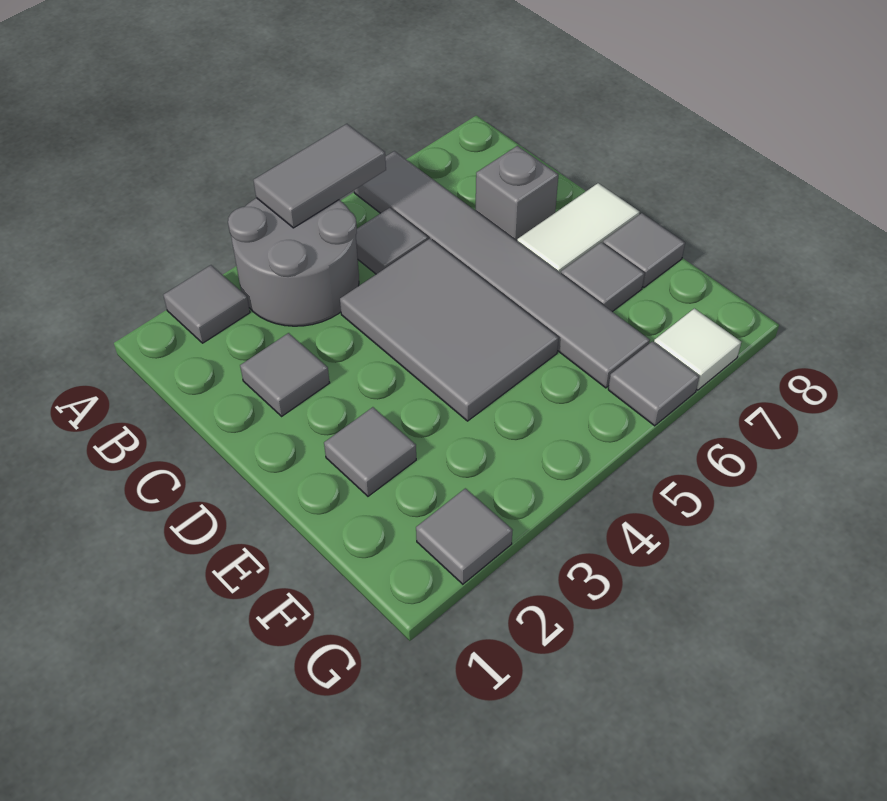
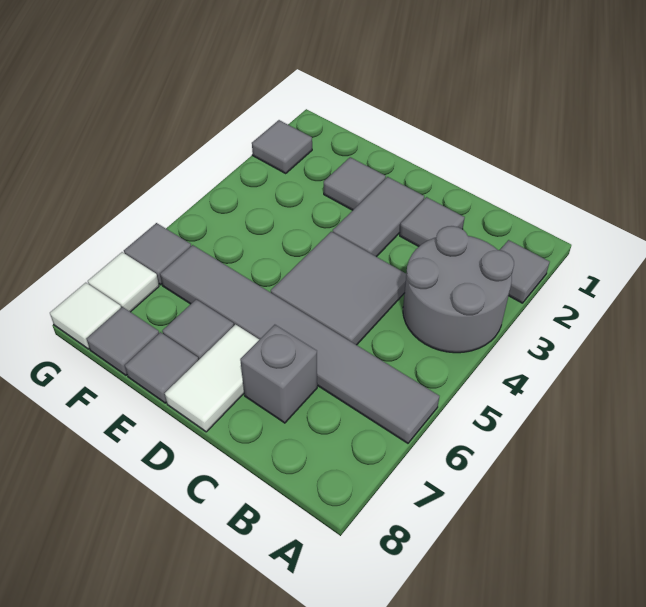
grey 1x2 tile [253,124,386,228] -> grey 1x2 tile moved to [333,177,424,257]
grey 1x1 tile [356,208,428,274] -> grey 1x1 tile moved to [87,307,159,375]
grey 2x3 tile [340,239,559,421] -> grey 2x2 tile [271,232,406,345]
none -> white 1x1 tile [50,283,121,349]

